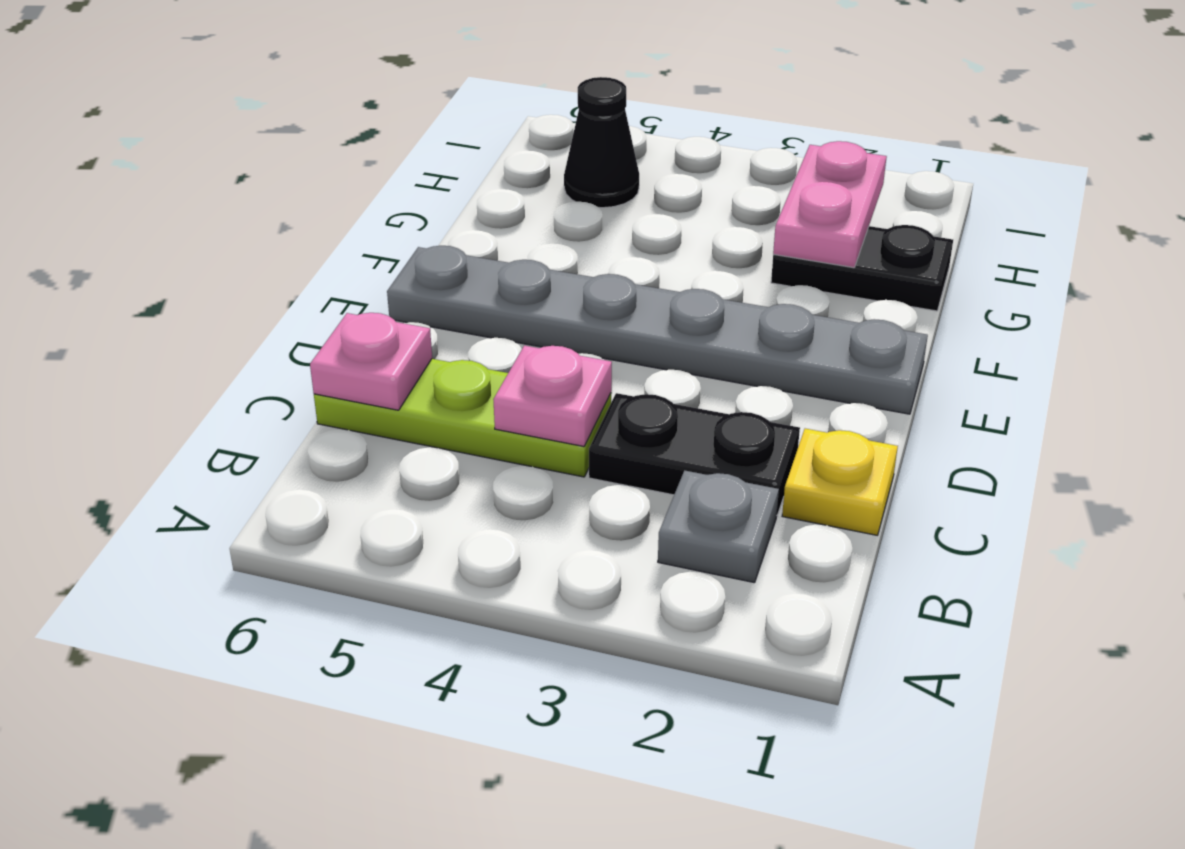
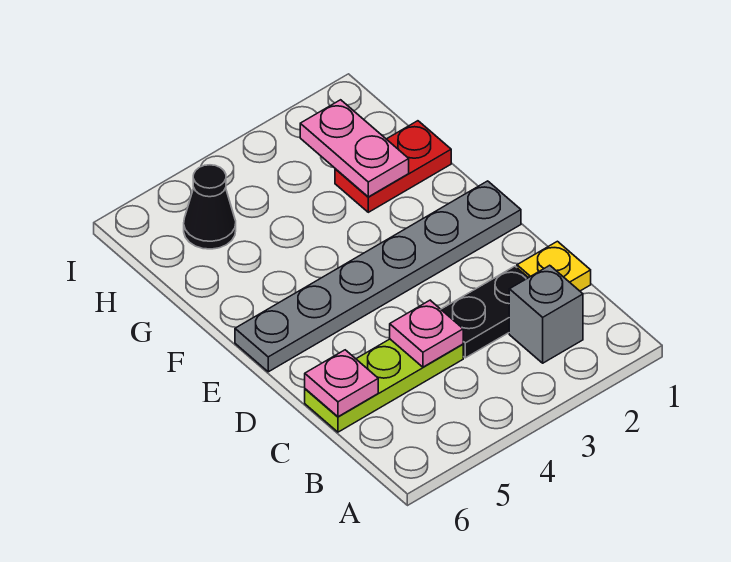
grey 1x1 plate [658,470,779,583] -> grey 1x1 brick [509,265,583,363]
black 1x2 plate [771,225,953,311] -> red 1x2 plate [335,121,451,212]

